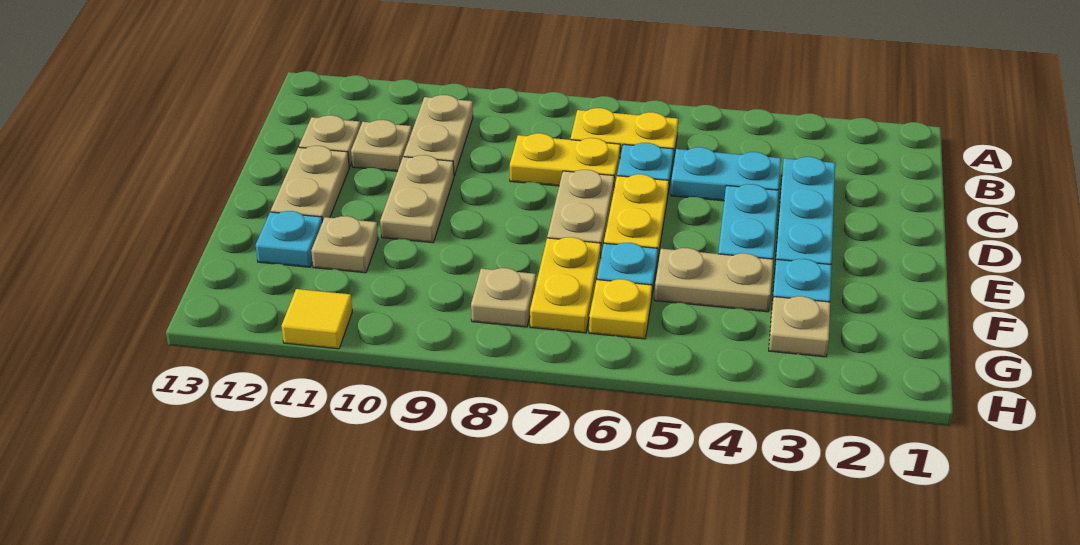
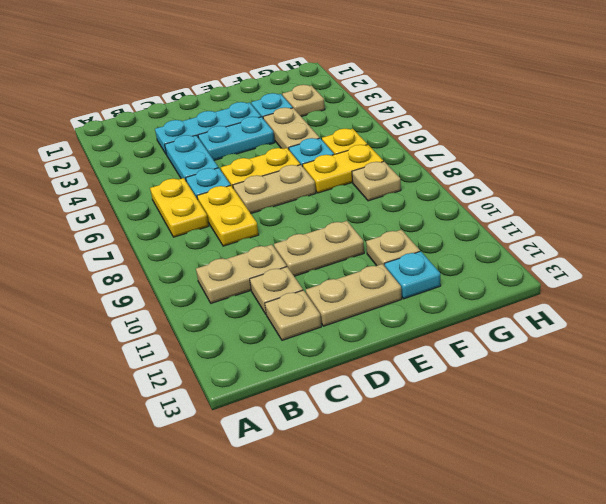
yellow 1x1 tile [282,289,352,349] -> none

